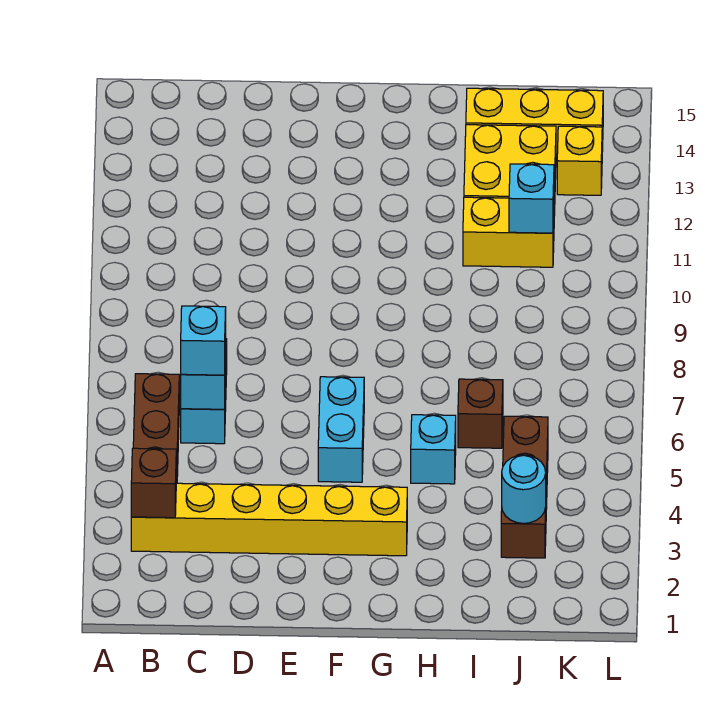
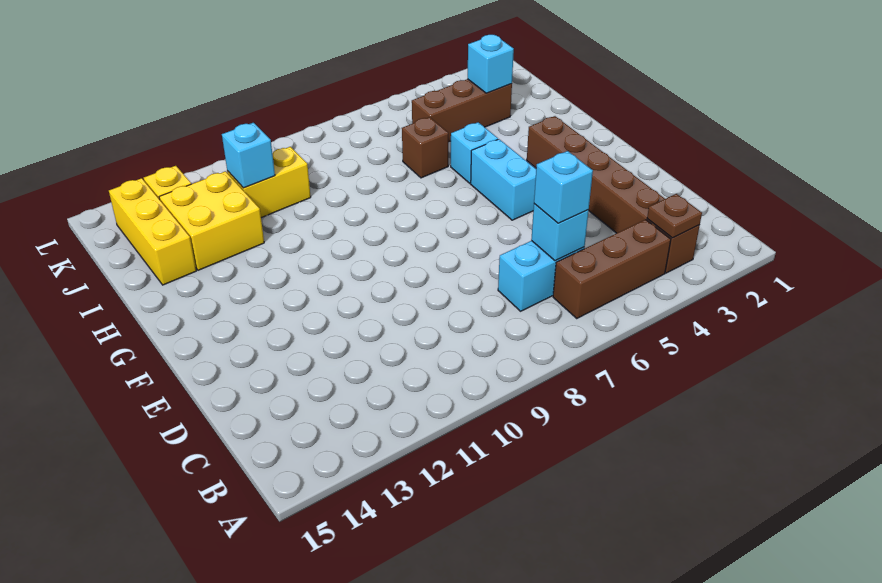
yellow 1x6 brick [131,483,407,556] -> brown 1x6 brick [527,116,700,273]
brown 1x1 brick [131,448,176,518] -> brown 1x1 plate [647,194,702,238]
cyan 1x2 brick [318,377,364,482] -> cyan 1x2 brick turned to [471,139,536,220]
yellow 1x2 brick [463,197,554,267] -> yellow 1x2 brick turned to [227,147,311,218]
cyan 1x1 round brick [502,455,546,523] -> cyan 1x1 brick [468,35,514,93]

